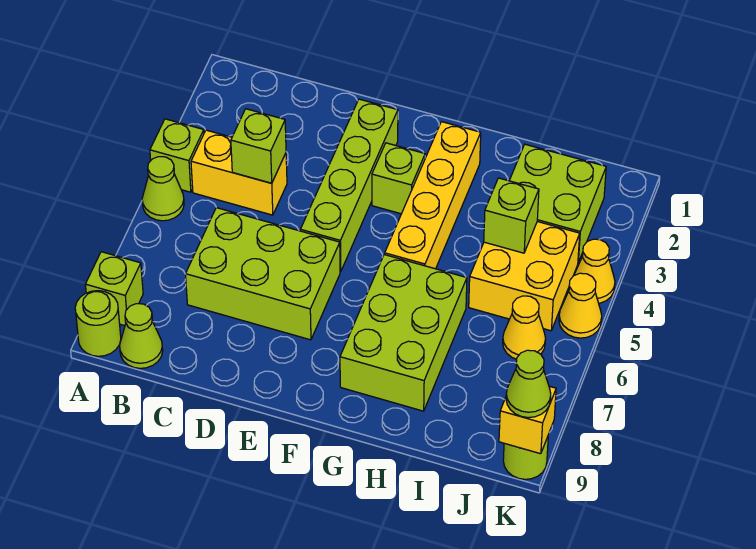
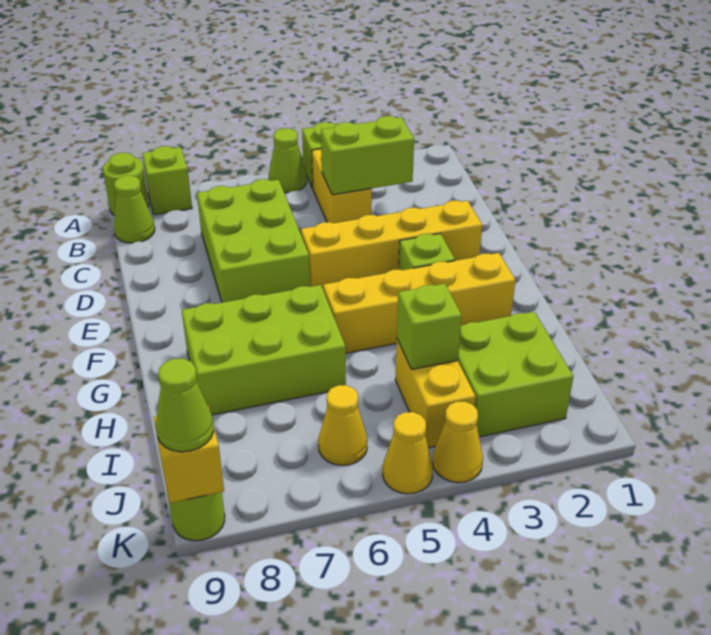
lime 1x1 brick [231,109,286,183] -> lime 1x2 brick [321,116,414,195]
lime 1x4 brick [300,99,398,272] -> yellow 1x4 brick [301,201,482,289]
yellow 2x2 brick [469,222,580,331] -> yellow 1x2 brick [395,339,476,448]

